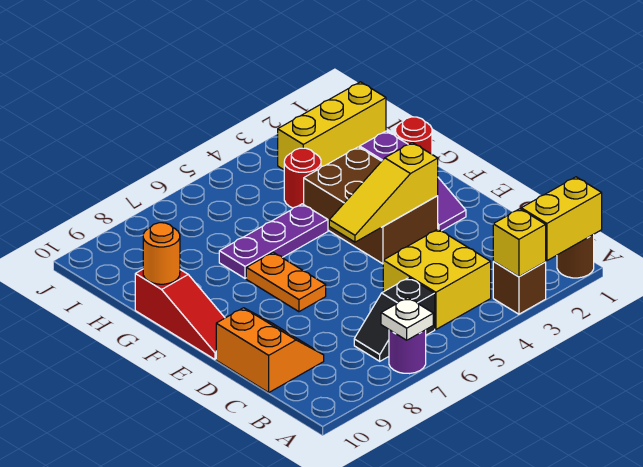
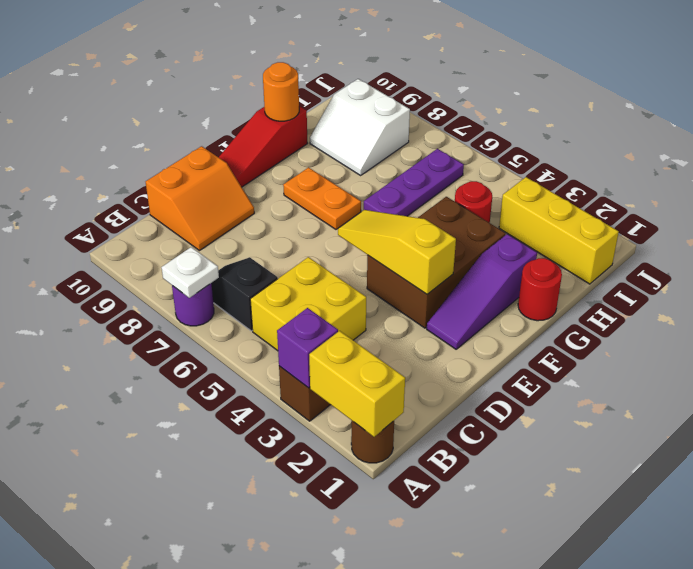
yellow 1x1 brick [493,209,546,277] -> purple 1x1 brick [277,308,338,388]
orange 1x2 plate [246,252,326,312] -> orange 1x2 plate turned to [283,167,361,229]
purple 1x3 plate [219,204,328,278] -> purple 1x3 plate turned to [364,149,464,216]
none -> white 2x2 slope [310,79,410,175]

